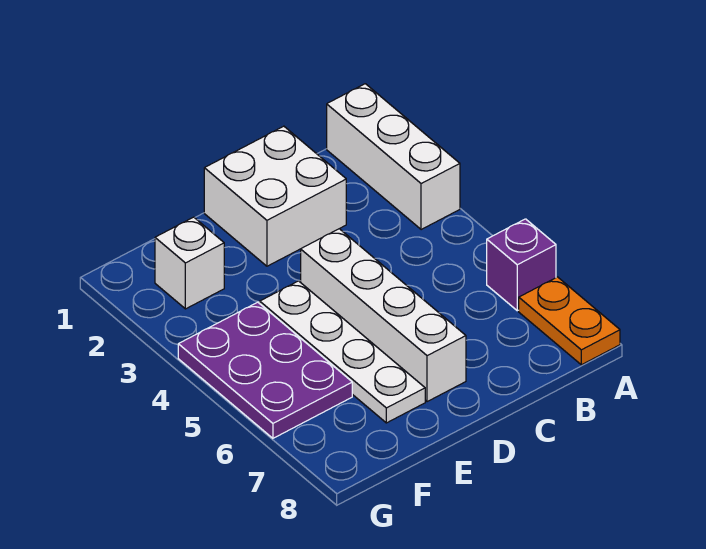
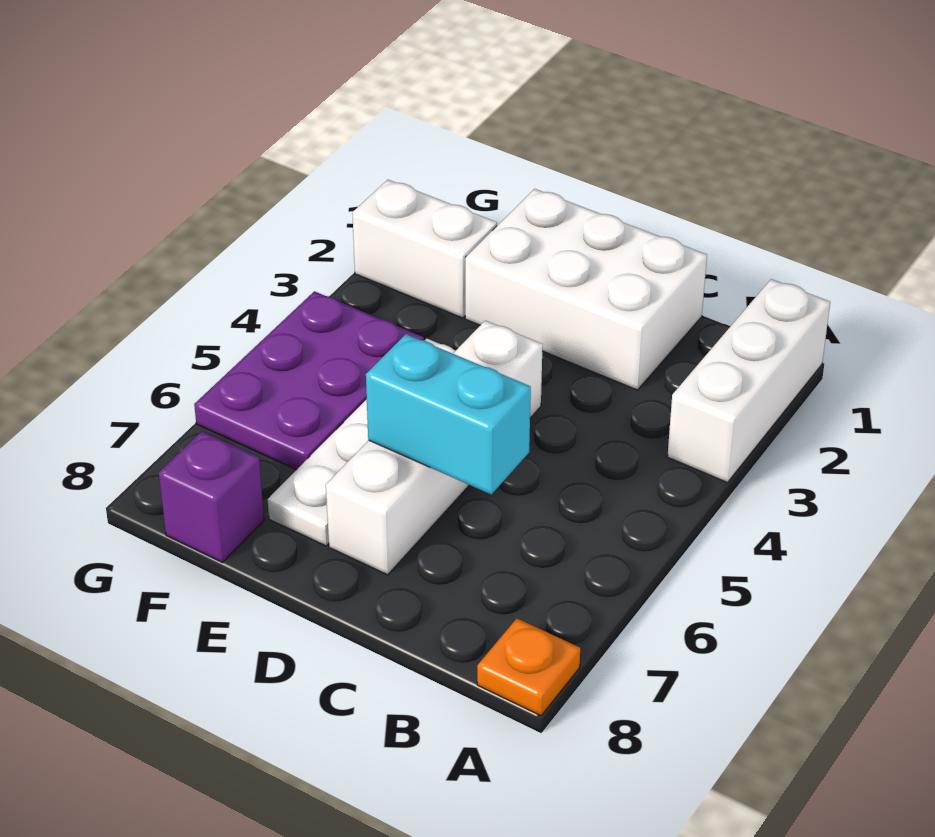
purple 1x1 brick [487,219,556,311] -> purple 1x1 brick moved to [159,431,264,562]
orange 1x2 plate [519,277,620,365] -> orange 1x1 plate [477,619,580,716]
white 2x2 brick [204,126,346,266] -> white 2x3 brick [465,189,707,390]
none -> cyan 1x2 brick [366,334,531,494]
white 1x1 brick [155,217,224,309] -> white 1x2 brick [352,180,497,318]

